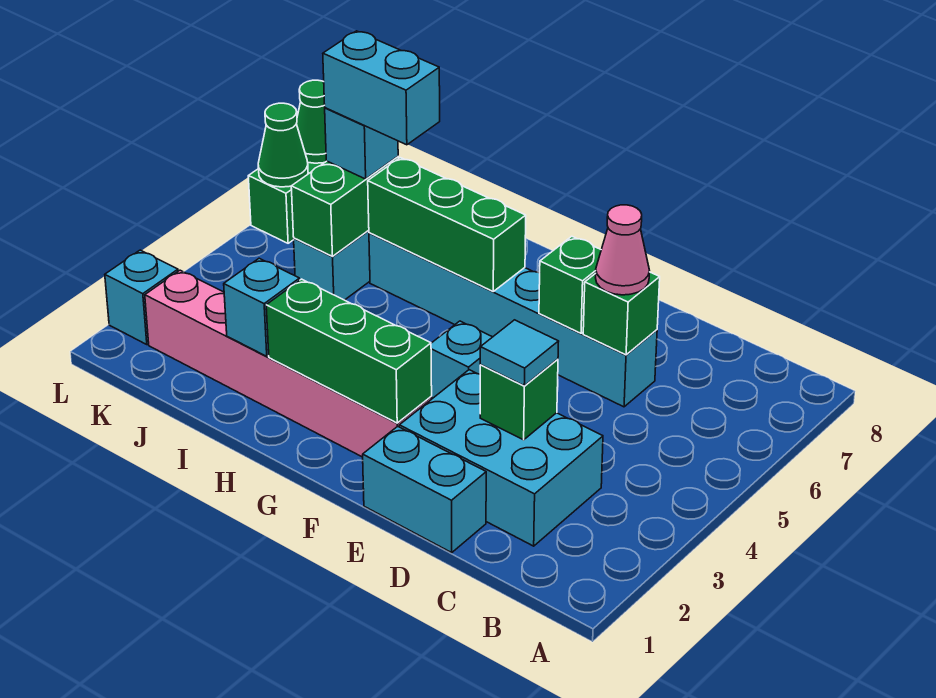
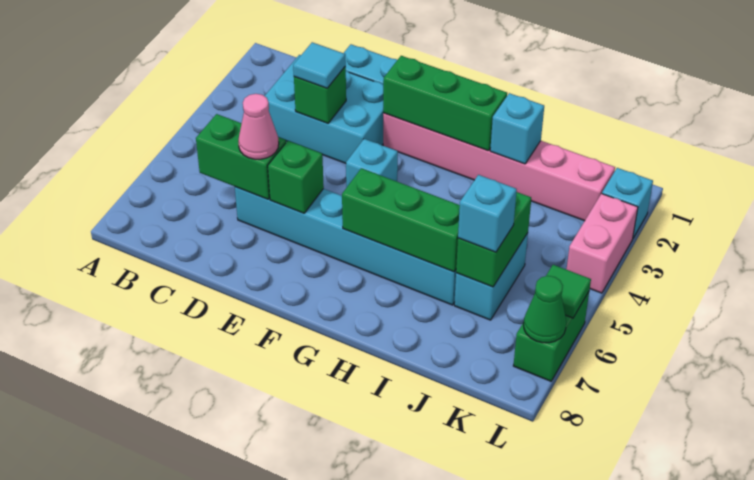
green 1x1 brick [583,272,660,355] -> green 1x2 brick [196,114,286,199]
cyan 1x2 brick [323,31,440,145] -> none
none -> pink 1x2 brick [566,194,638,293]
green 1x1 cone [258,103,308,187] -> green 1x1 tile [546,265,591,318]

